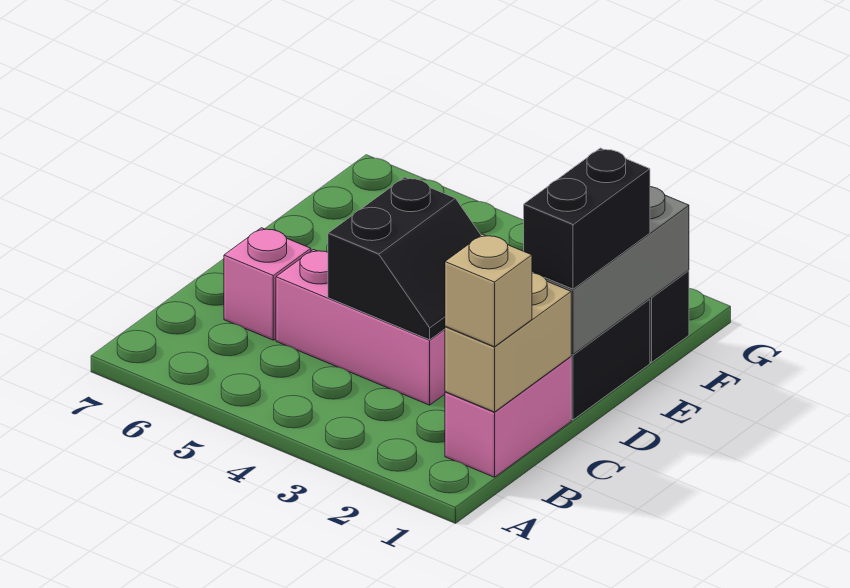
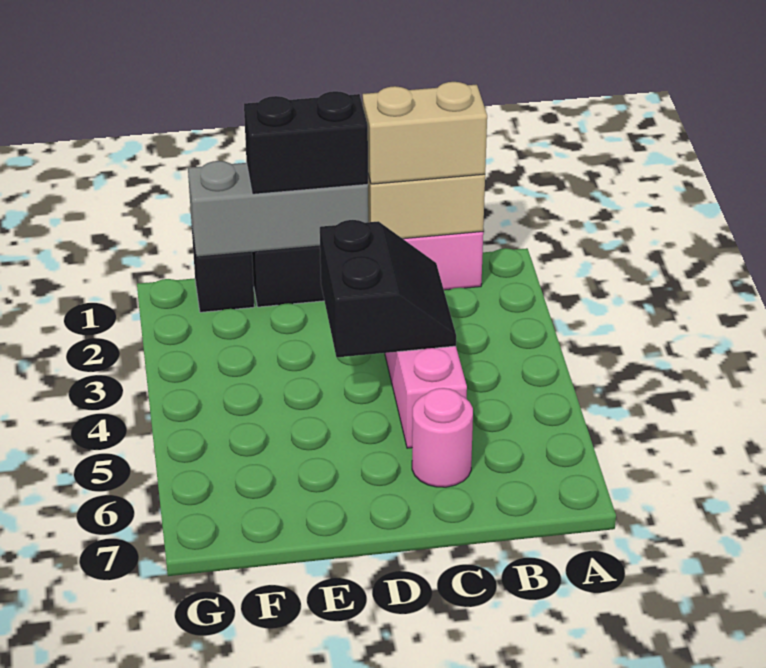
tan 1x1 brick [445,234,532,347] -> tan 1x2 brick [363,82,487,184]
black 2x2 slope [328,177,481,340] -> black 2x2 slope turned to [320,220,456,357]
pink 1x1 brick [224,228,311,340] -> pink 1x1 round brick [412,388,473,487]

